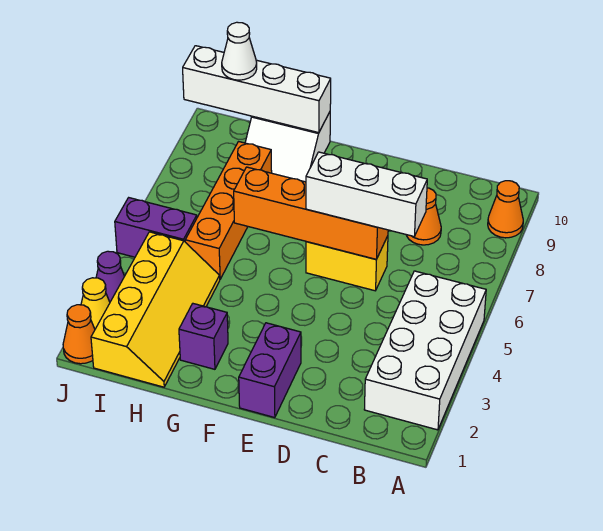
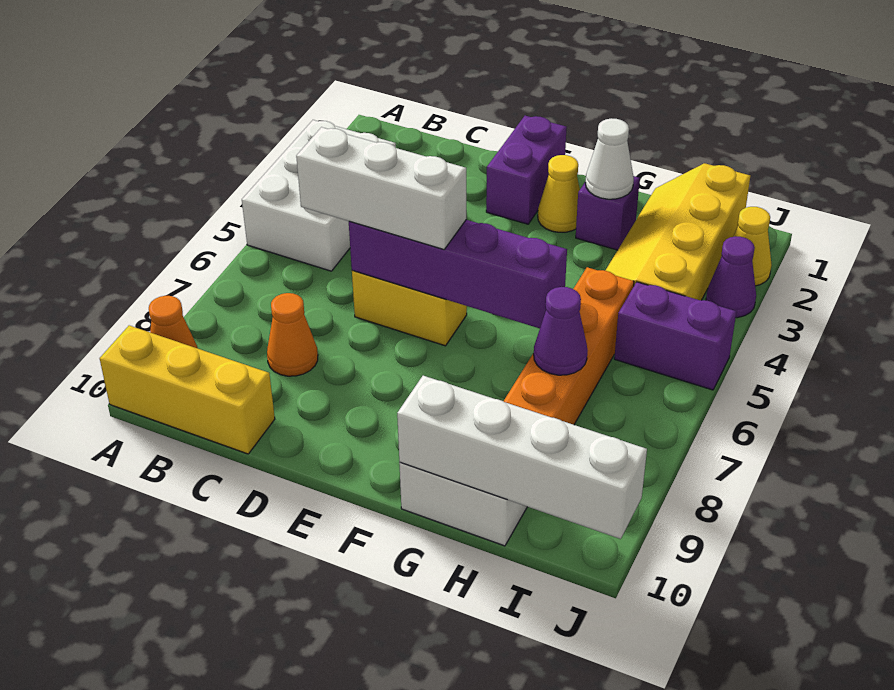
white 2x4 brick [364,271,486,430] -> white 2x3 brick [242,120,396,271]
none -> yellow 1x3 brick [100,325,275,454]
orange 1x4 brick [234,167,388,259] -> purple 1x4 brick [349,220,567,329]
none -> yellow 1x1 cone [538,155,580,232]
none -> purple 1x1 cone [534,287,588,375]
white 1x1 cone [222,22,257,80] -> white 1x1 cone moved to [586,118,634,199]
orange 1x1 cone [63,305,95,364] -> none

